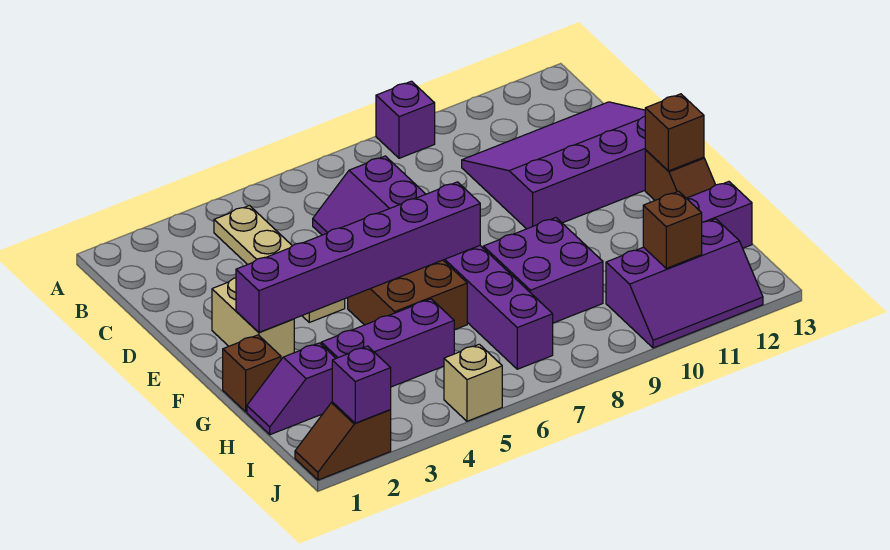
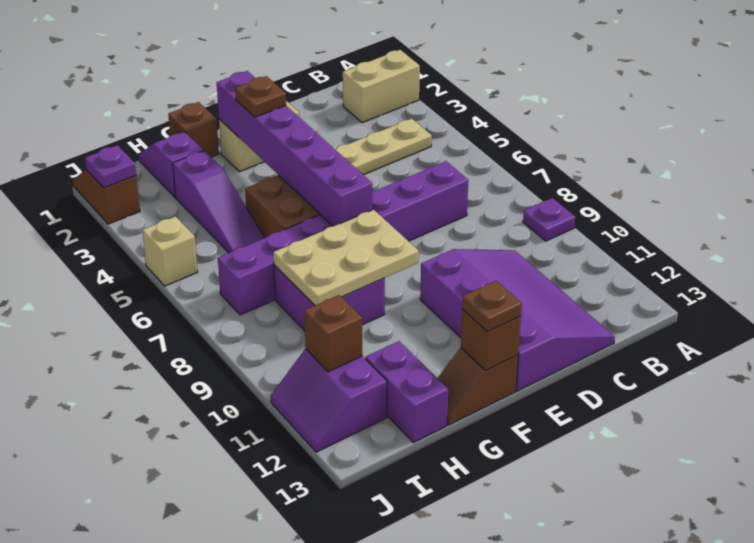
none -> tan 1x2 brick [343,50,420,123]
purple 1x1 brick [376,81,435,158] -> purple 1x1 plate [523,198,575,241]
none -> brown 1x1 plate [235,76,286,117]
none -> tan 2x3 plate [273,210,419,305]
none -> brown 1x1 plate [462,281,522,332]
purple 1x3 brick [321,299,454,387] -> purple 1x3 slope [173,151,264,253]
purple 2x3 slope [606,219,763,348] -> purple 2x2 slope [271,349,387,452]
purple 1x1 brick [332,346,391,423] -> purple 1x1 plate [85,145,136,188]

